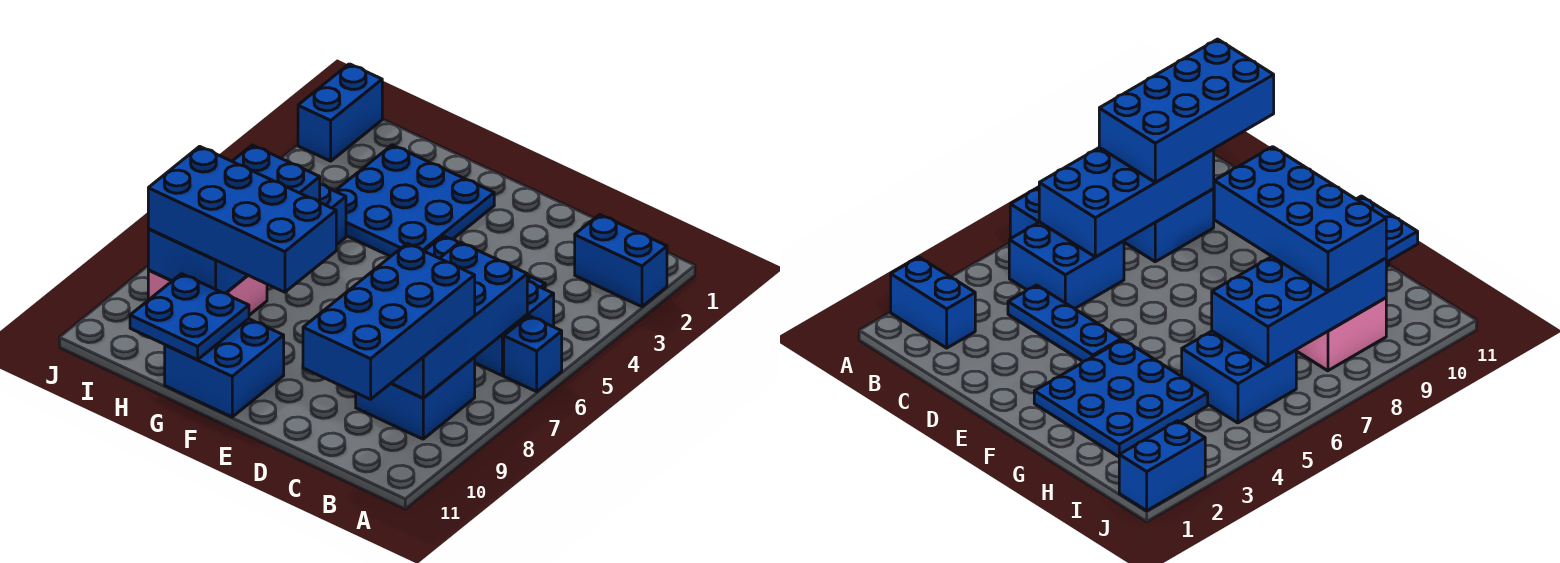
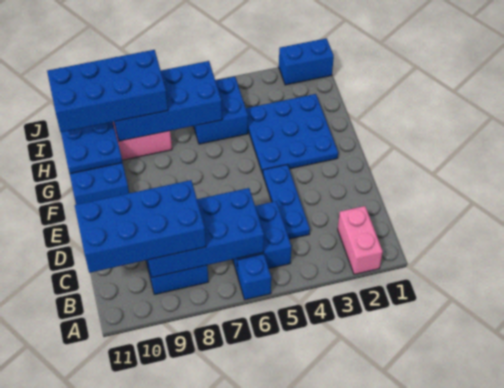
blue 1x2 brick [575,214,667,307] -> pink 1x2 brick [338,206,383,274]
blue 2x4 brick [148,146,336,292] -> blue 2x4 brick turned to [47,50,168,132]

